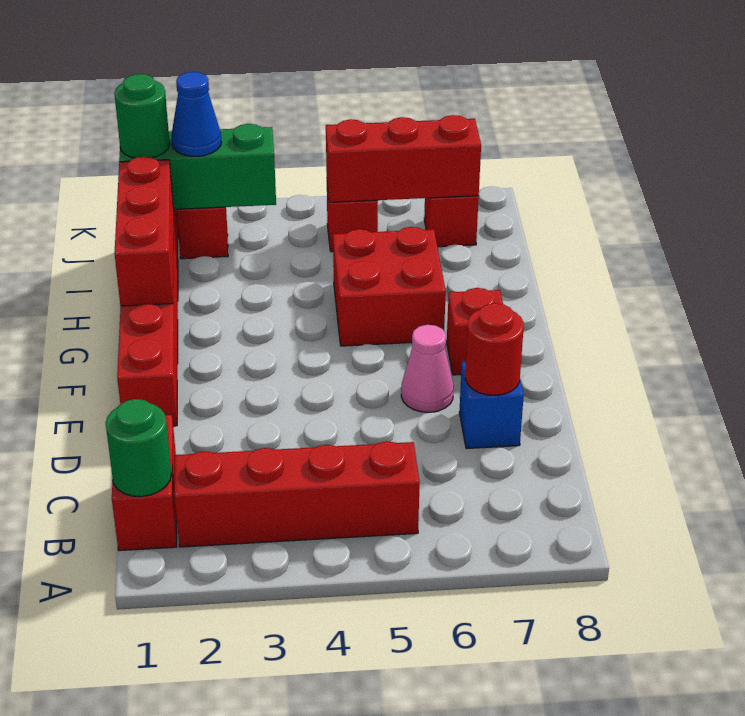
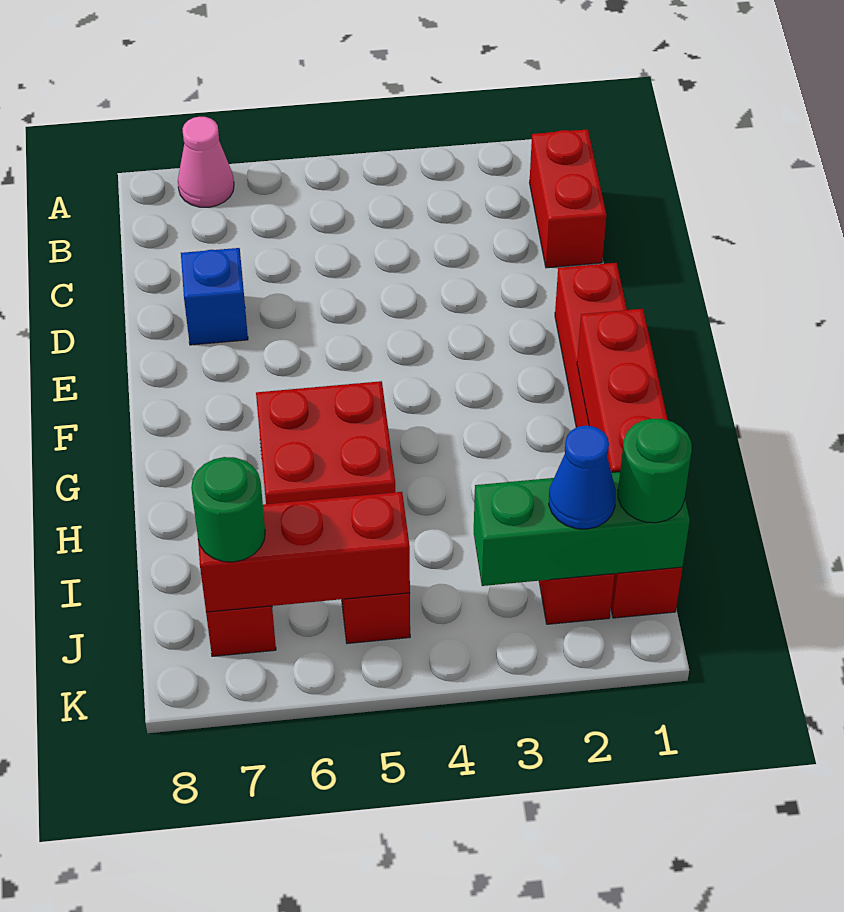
green 1x1 round brick [106,399,172,497] -> green 1x1 round brick moved to [191,457,265,562]
red 1x4 brick [174,441,420,547] -> none
red 1x1 round brick [465,303,524,395] -> none
pink 1x1 cone [401,325,454,412] -> pink 1x1 cone moved to [178,117,234,207]
red 1x1 brick [447,288,503,375] -> none

